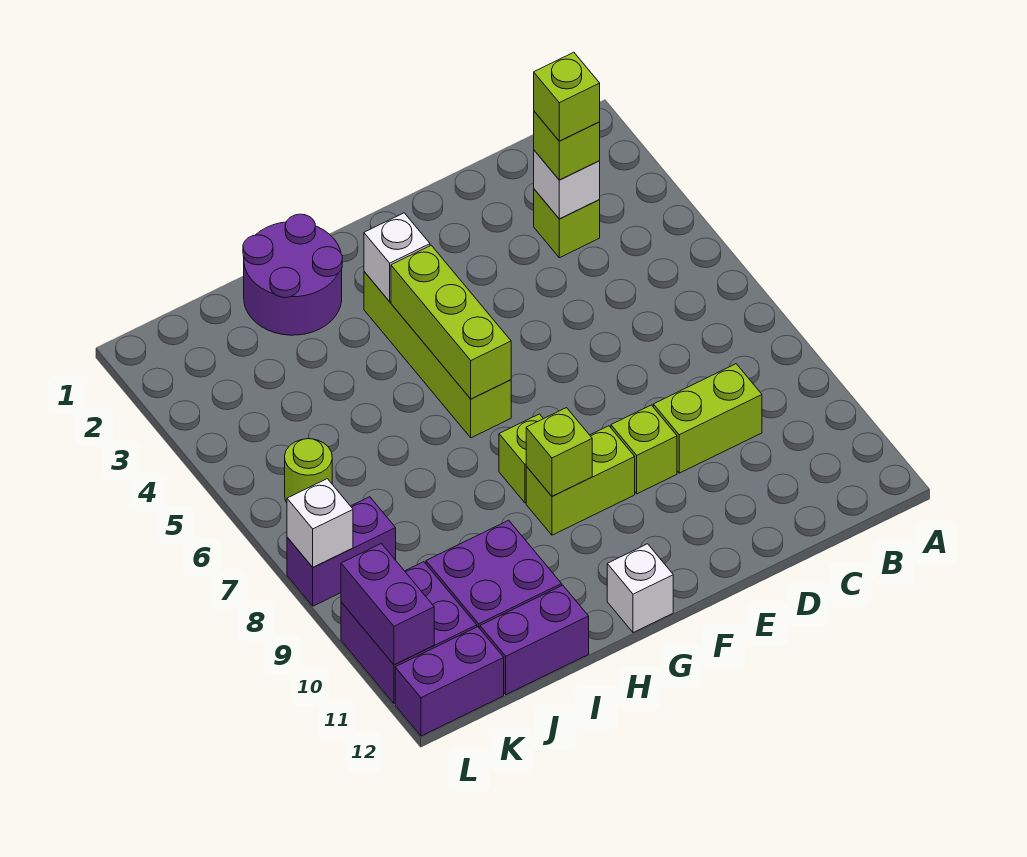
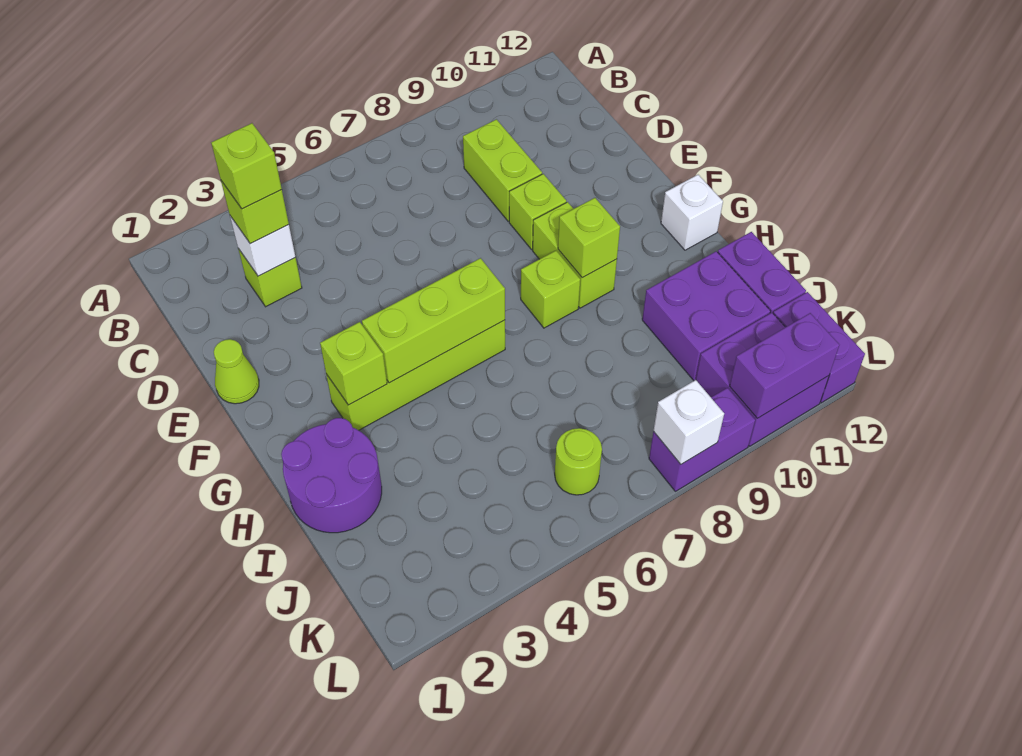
none -> lime 1x1 cone [214,339,259,404]
white 1x1 brick [364,213,430,302] -> lime 1x1 brick [320,322,387,405]
purple 1x2 brick [287,497,396,606] -> purple 1x2 brick turned to [649,388,755,491]

